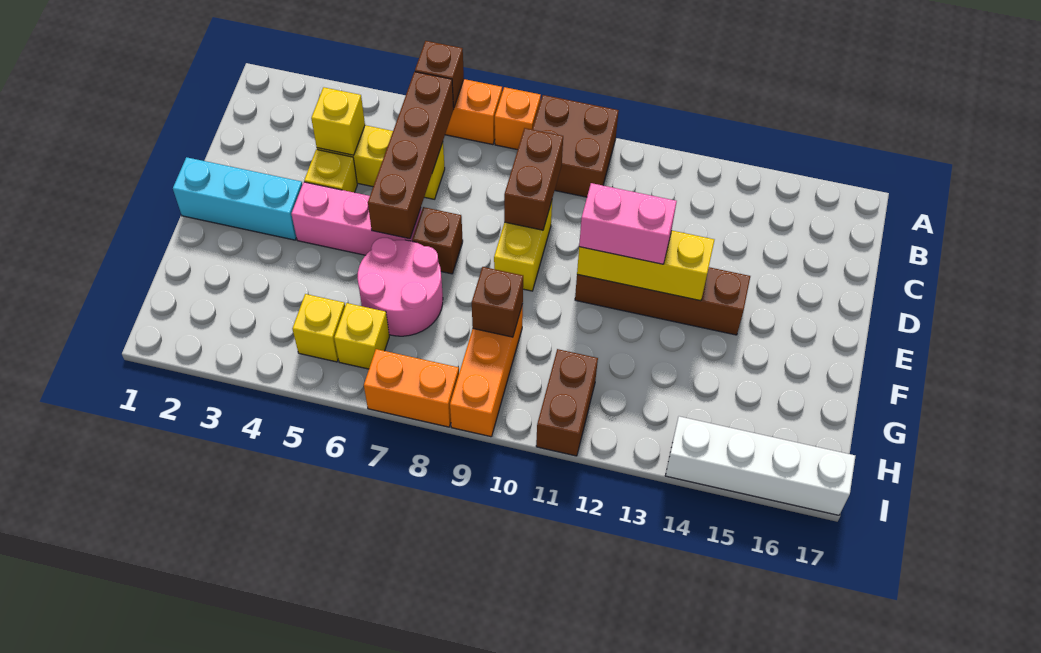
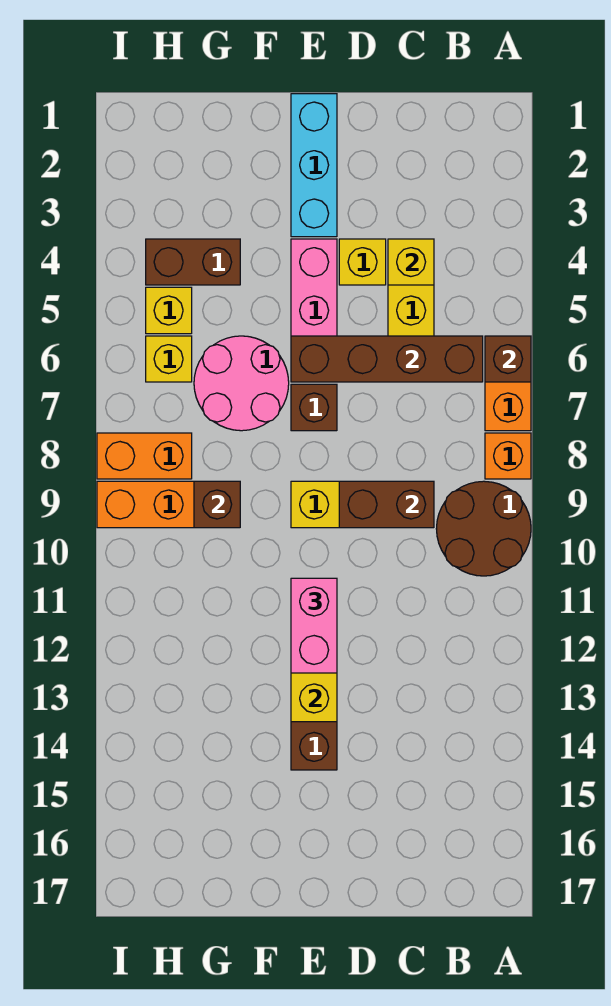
brown 2x2 brick [532,95,619,197] -> brown 2x2 round brick [436,481,531,576]
brown 1x2 brick [536,349,598,456] -> brown 1x2 brick moved to [146,239,240,285]
orange 1x2 brick [364,349,459,427] -> orange 1x2 brick turned to [97,433,192,479]
white 1x4 brick [665,416,855,515] -> none

